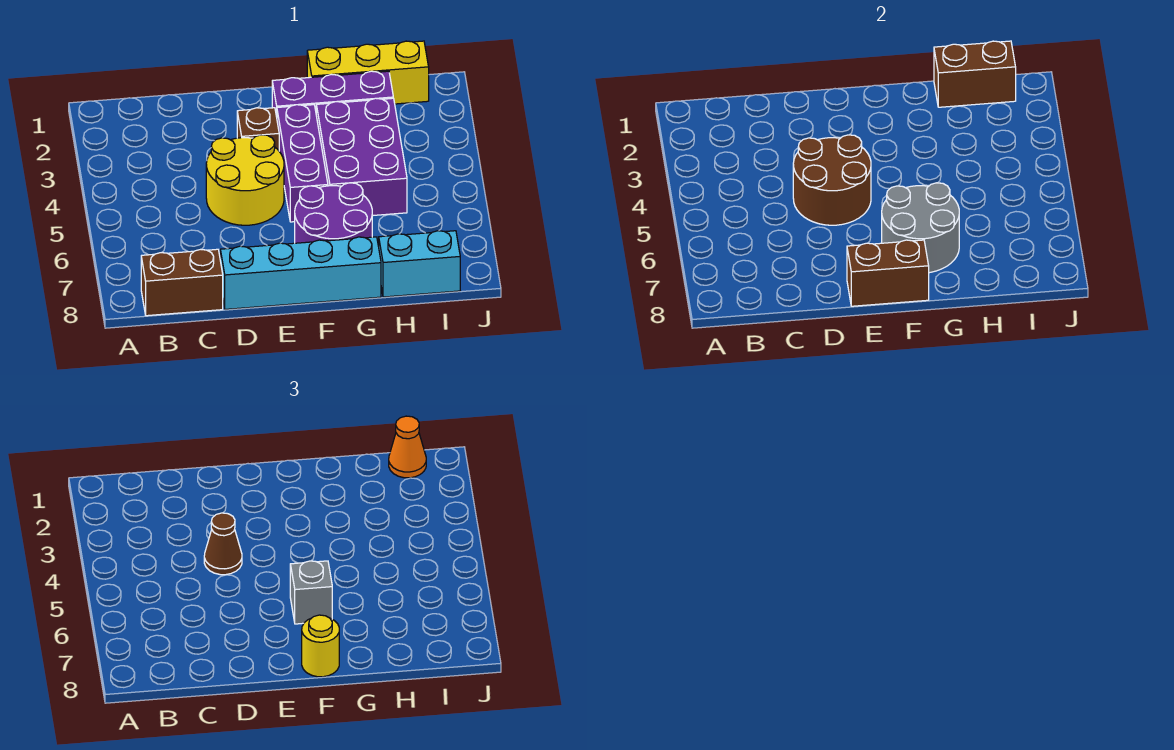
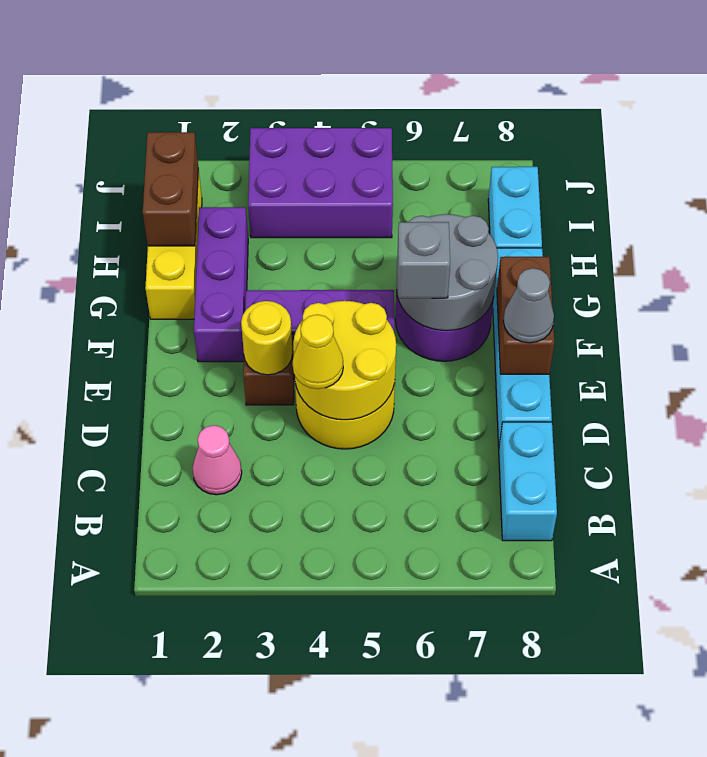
brown 1x2 brick [141,249,223,316] -> cyan 1x2 brick [499,422,557,541]
none -> pink 1x1 cone [192,425,242,495]
brown 2x2 round brick [793,135,871,225] -> yellow 2x2 round brick [293,301,396,420]
brown 1x1 cone [204,513,242,575] -> yellow 1x1 cone [293,314,343,389]
none -> grey 1x1 cone [503,268,554,343]
yellow 1x1 round brick [302,615,339,677] -> yellow 1x1 round brick moved to [241,301,293,375]
purple 2x3 brick [316,98,407,216] -> purple 2x3 brick moved to [248,128,393,238]
orange 1x1 cone [389,416,426,478] -> none

